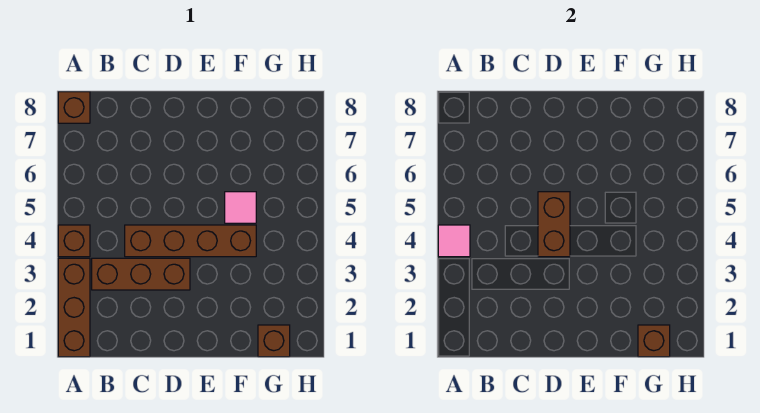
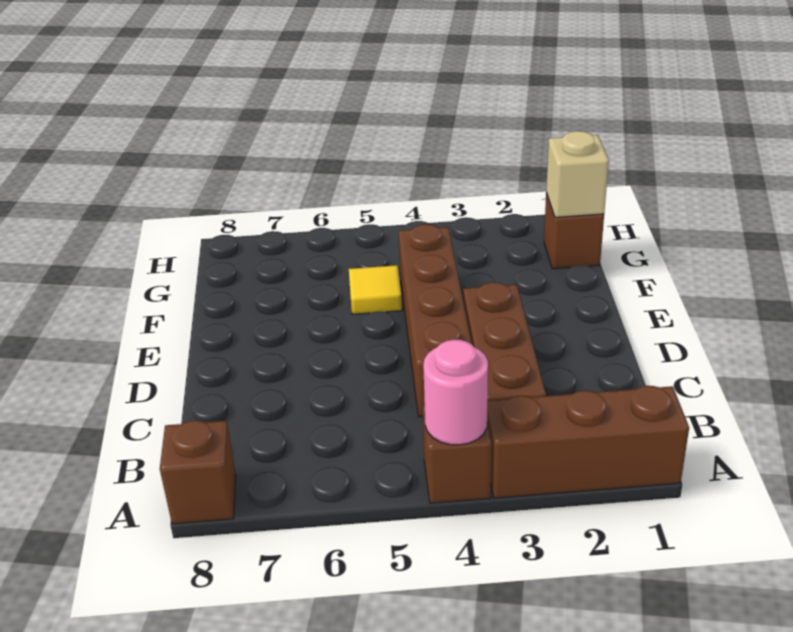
pink 1x1 tile [438,225,470,257] -> pink 1x1 round brick [423,340,488,445]
brown 1x2 brick [538,192,570,257] -> none
pink 1x1 tile [225,192,256,223] -> yellow 1x1 tile [349,265,402,314]
brown 1x1 brick [638,325,670,357] -> tan 1x1 brick [546,131,609,217]

